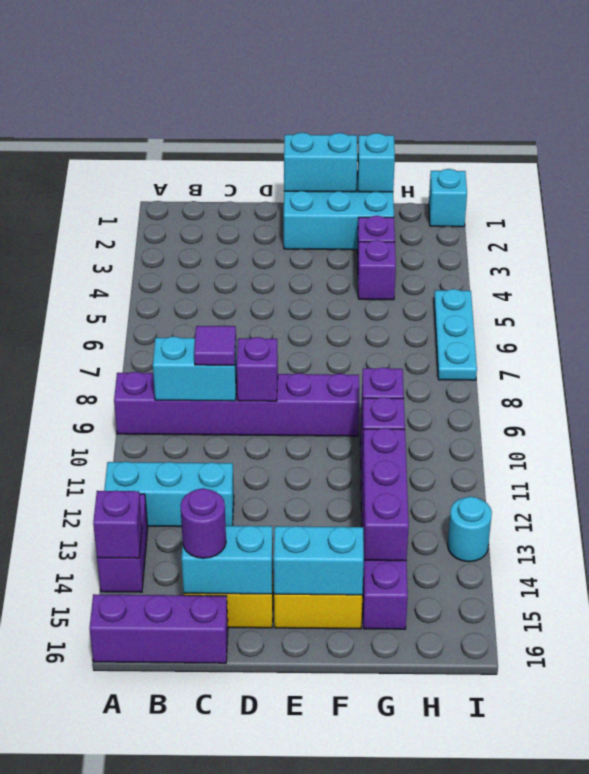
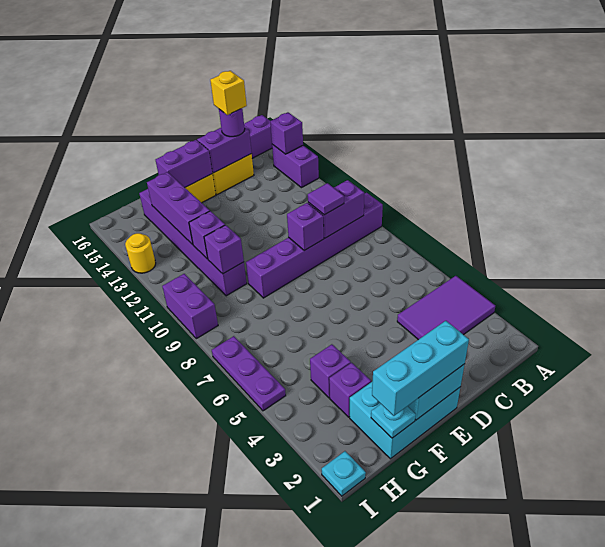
none -> purple 2x3 tile [397,276,495,340]
cyan 1x3 brick [104,462,234,527] -> cyan 1x3 brick moved to [372,321,469,416]
cyan 1x2 brick [153,336,237,401] -> purple 1x2 brick [308,180,364,238]
cyan 1x2 brick [182,525,273,594] -> purple 1x2 brick [197,127,252,173]
none -> yellow 1x1 brick [210,71,247,115]
cyan 1x2 brick [274,526,364,595] -> purple 1x2 brick [156,140,212,187]
cyan 1x1 brick [358,133,395,192] -> cyan 1x1 plate [371,404,416,438]
cyan 1x1 brick [429,169,467,227] -> cyan 1x1 plate [322,451,366,496]
cyan 1x3 plate [434,289,477,380] -> purple 1x3 plate [212,336,286,411]
none -> purple 1x2 brick [162,274,218,339]
cyan 1x1 round brick [448,497,492,562] -> yellow 1x1 round brick [125,233,156,273]

